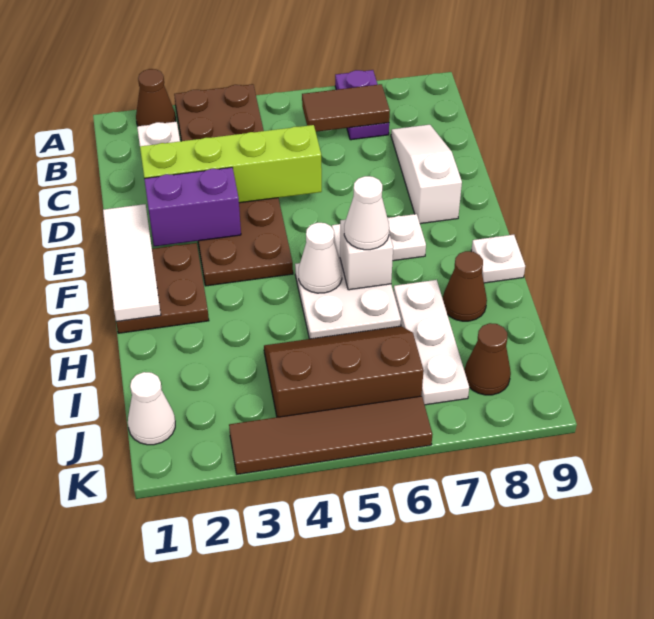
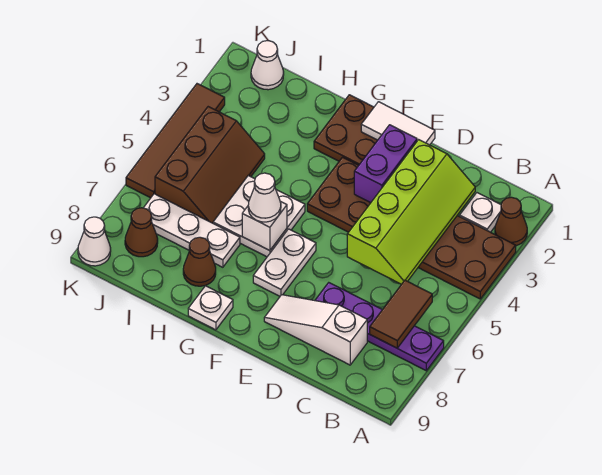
purple 1x2 plate [335,70,389,140] -> purple 1x4 plate [315,283,444,371]
white 1x3 slope [391,125,462,224] -> white 1x3 slope turned to [264,295,367,365]
white 1x3 tile [103,204,161,321] -> white 1x2 tile [361,102,435,145]
white 1x1 cone [299,223,342,293] -> white 1x1 cone moved to [78,217,111,266]

